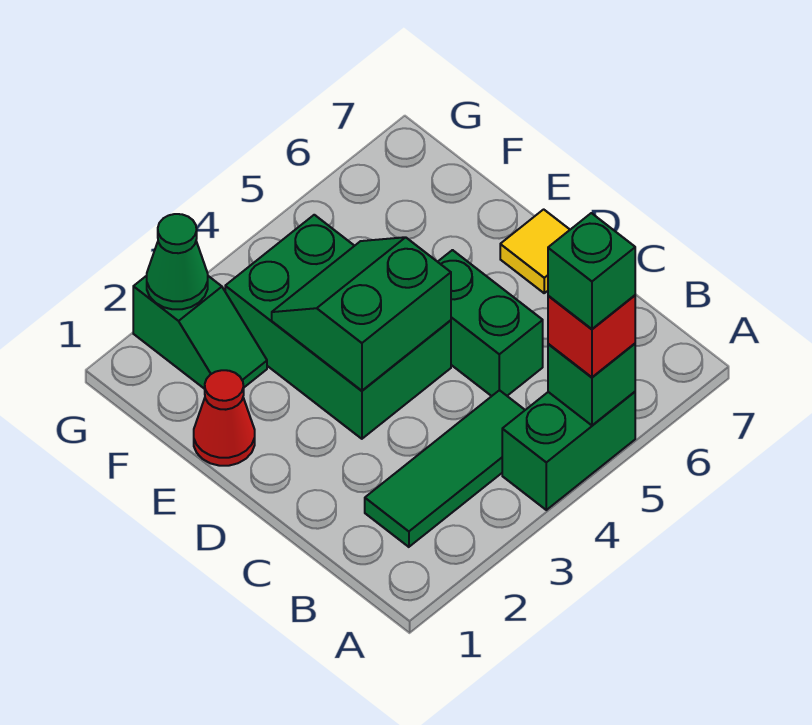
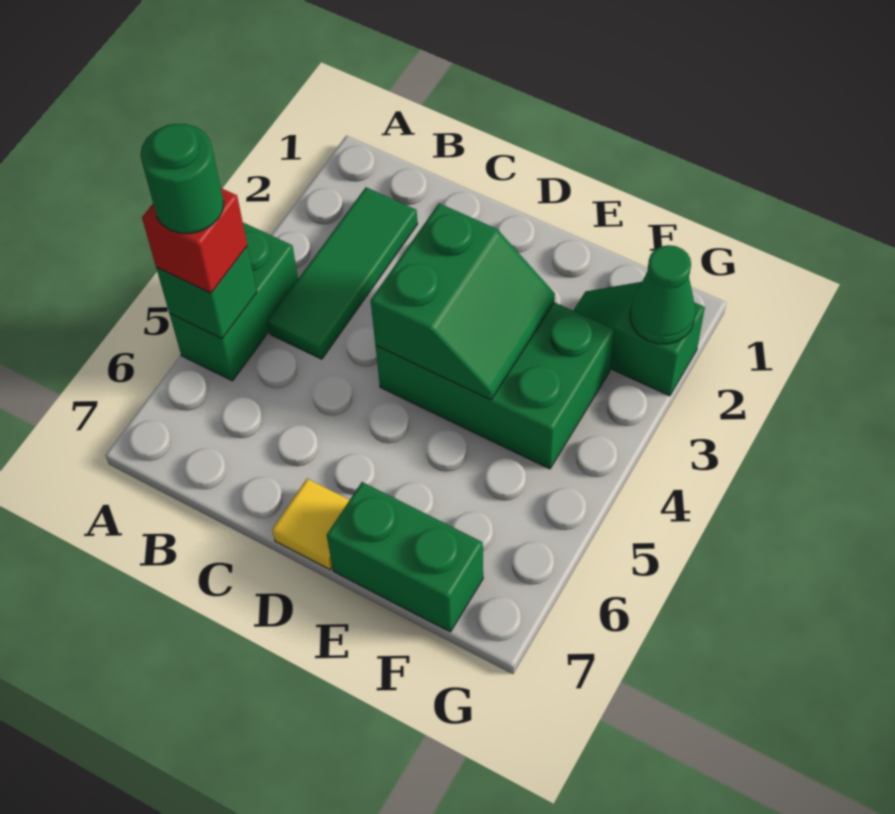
green 1x1 brick [548,213,635,329] -> green 1x1 round brick [140,124,224,233]
green 1x2 brick [438,250,543,396] -> green 1x2 brick moved to [327,482,483,632]
red 1x1 cone [194,370,255,466] -> none

